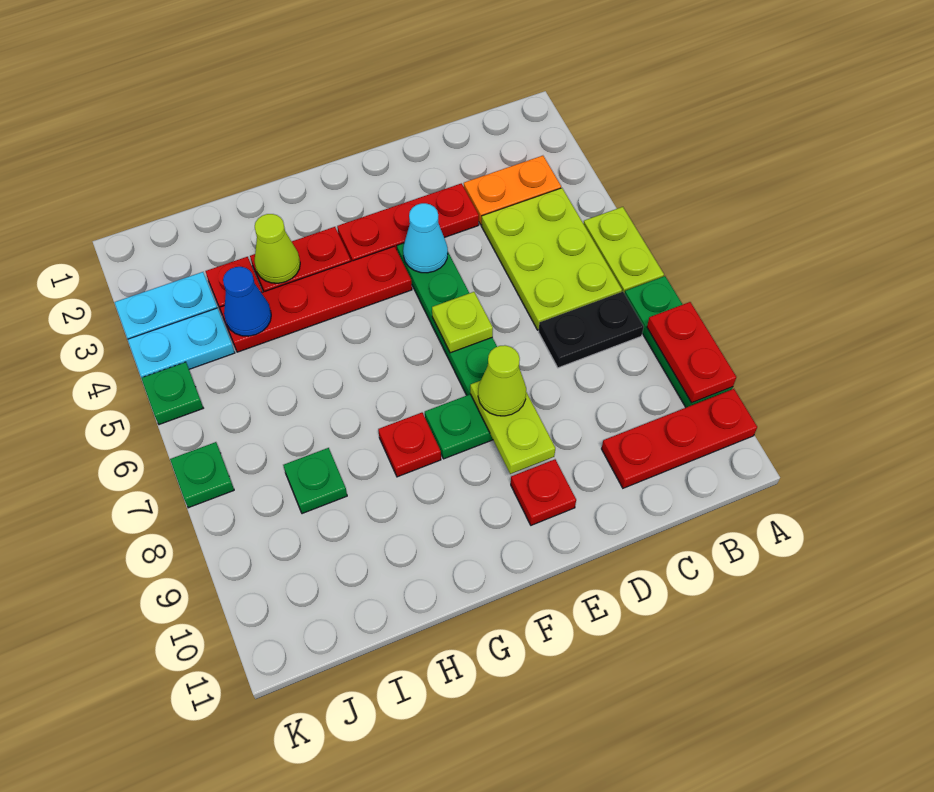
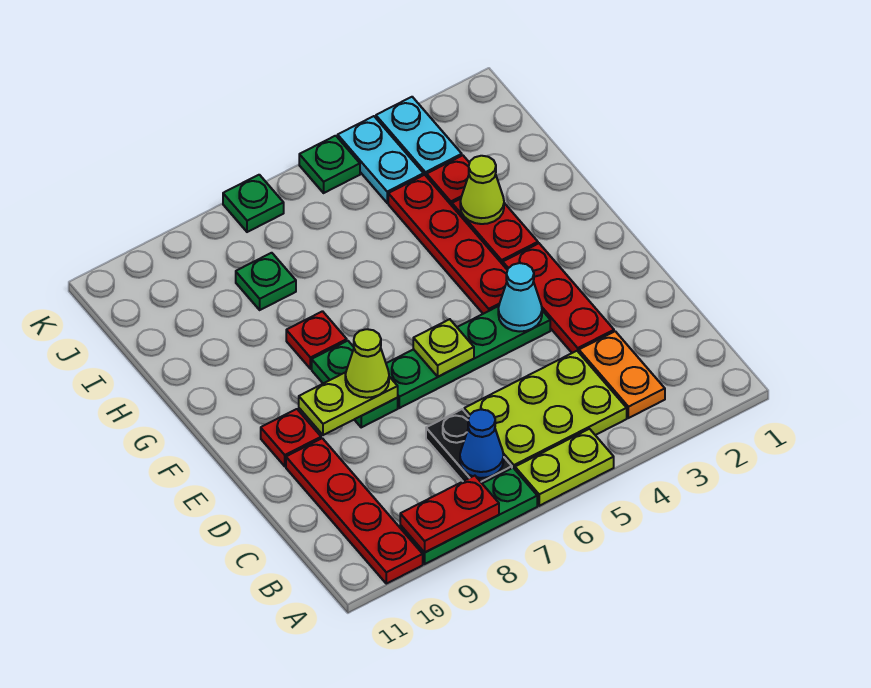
red 1x3 plate [602,389,757,488] -> red 1x4 plate [286,438,423,584]
blue 1x1 cone [223,267,271,336] -> blue 1x1 cone moved to [460,409,504,478]

